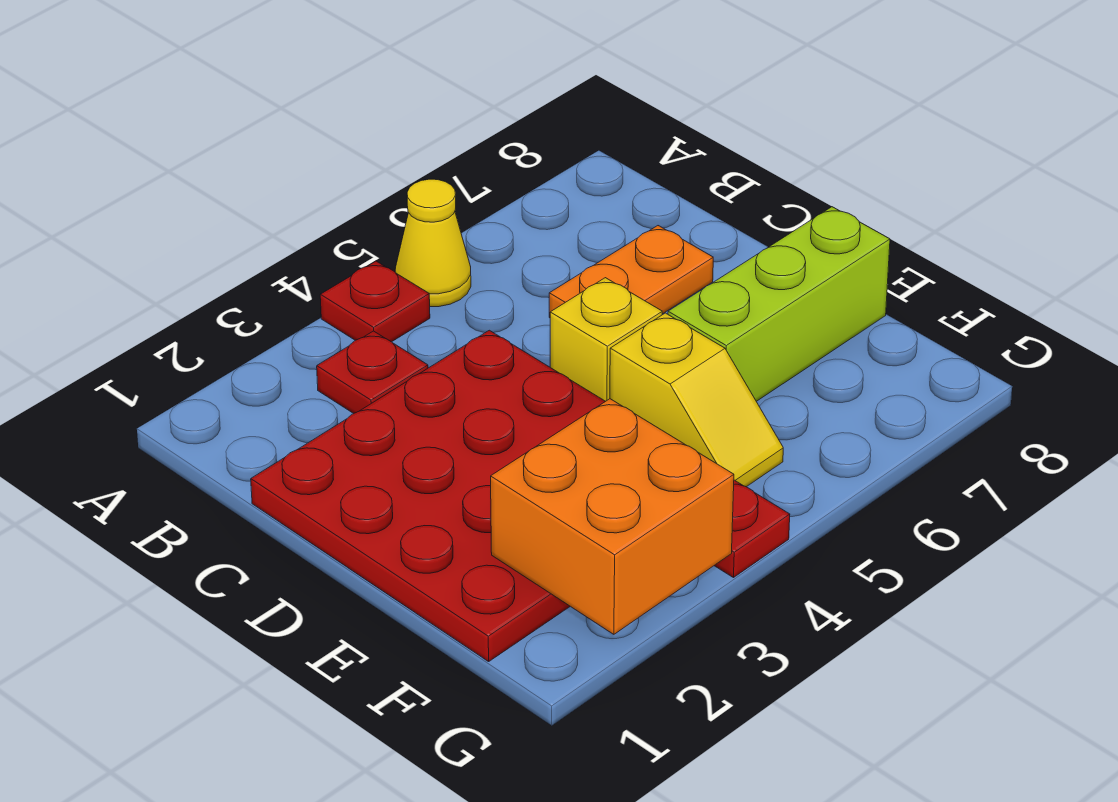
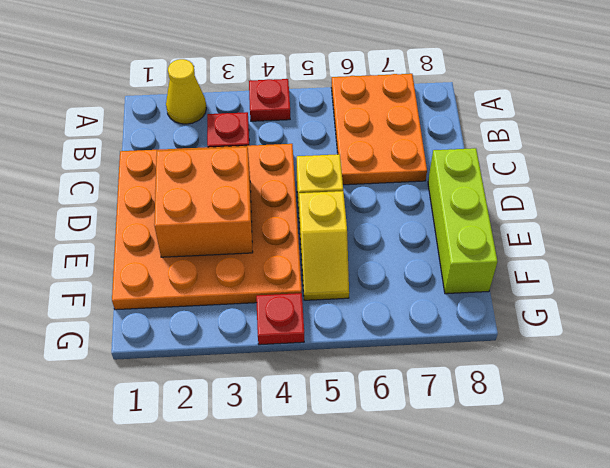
yellow 1x1 cone [395,179,471,307] -> yellow 1x1 cone moved to [166,59,206,124]
red 4x4 plate [251,330,605,662] -> orange 4x4 plate [112,144,302,310]
orange 1x2 plate [549,226,713,318] -> orange 2x3 plate [331,74,427,185]
lime 1x3 brick [668,207,890,401] -> lime 1x3 brick turned to [428,148,498,294]
orange 2x2 brick [491,399,734,634] -> orange 2x2 brick moved to [154,147,253,257]

